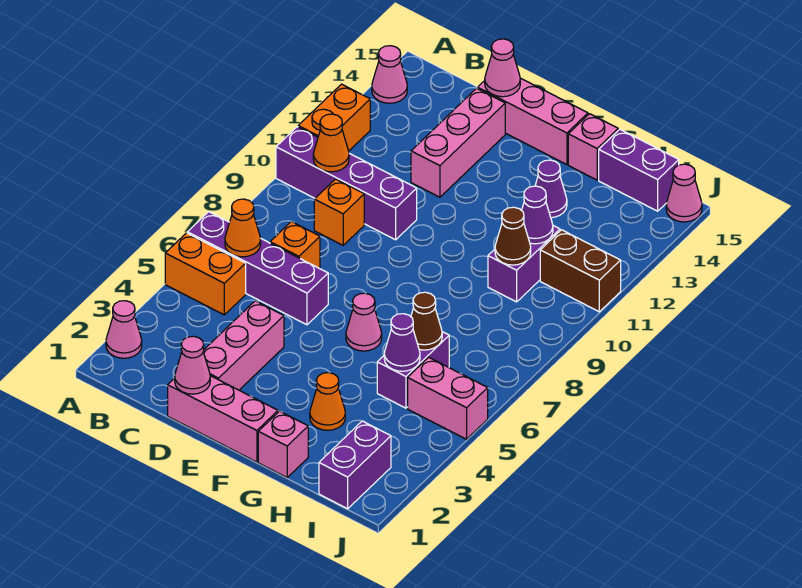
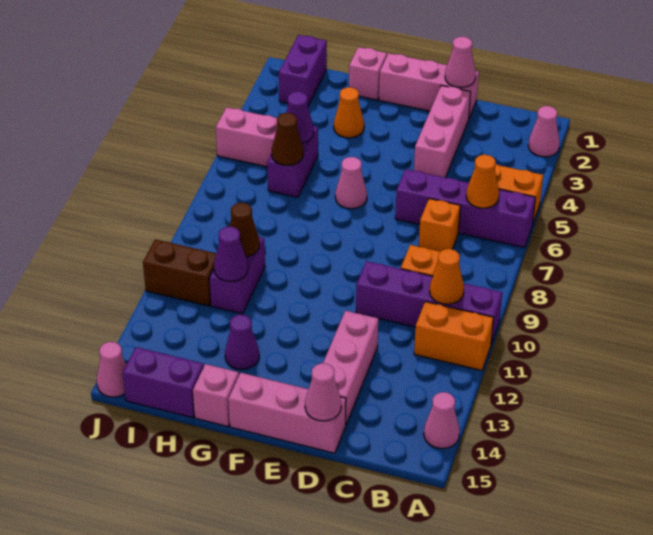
orange 1x2 brick [298,84,370,151] -> orange 1x2 brick turned to [414,302,493,370]

